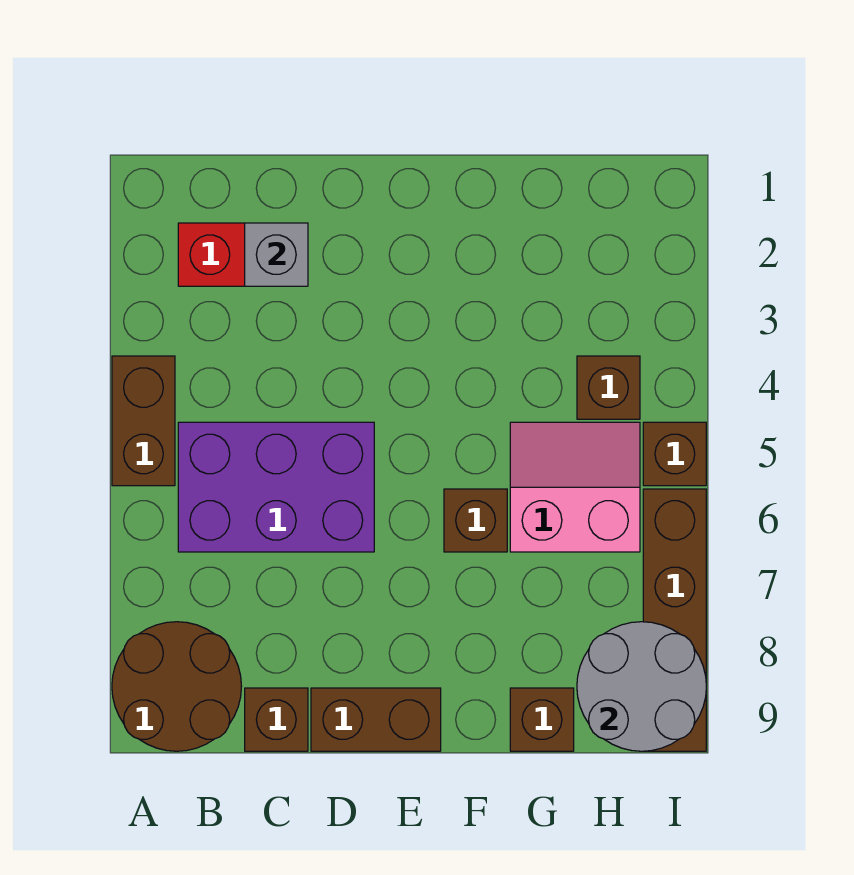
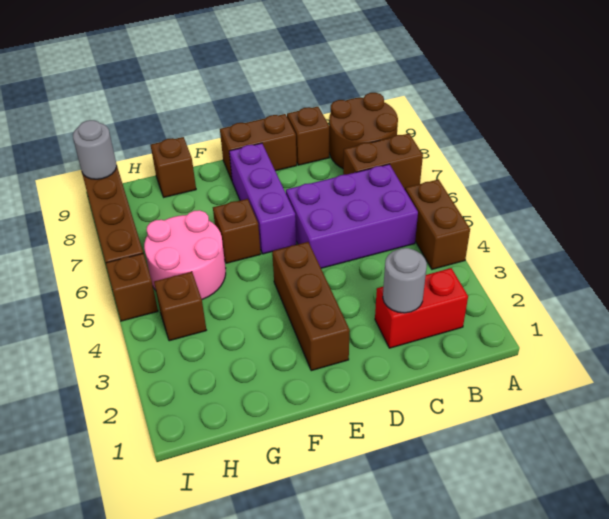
none -> brown 1x2 brick [343,134,423,189]
grey 1x1 brick [245,223,308,286] -> grey 1x1 round brick [383,248,427,313]
none -> brown 1x3 brick [272,242,350,371]
none -> purple 1x3 brick [229,143,296,254]
pink 2x2 slope [510,422,640,552] -> pink 2x2 round brick [144,210,226,299]
grey 2x2 round brick [577,622,706,751] -> grey 1x1 round brick [73,120,117,179]

